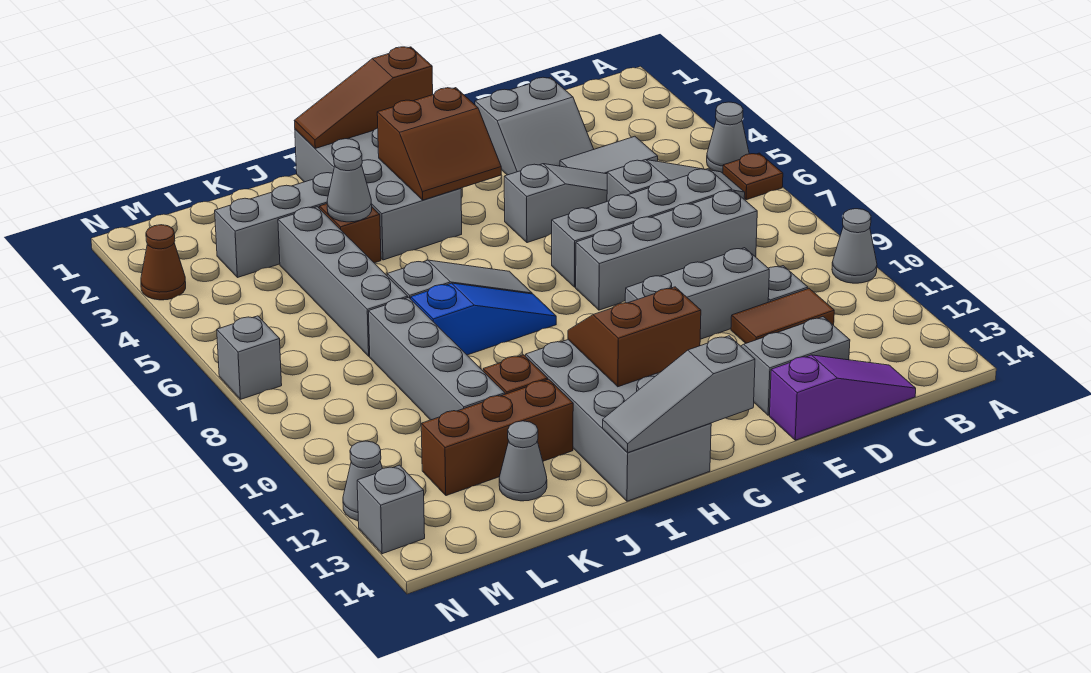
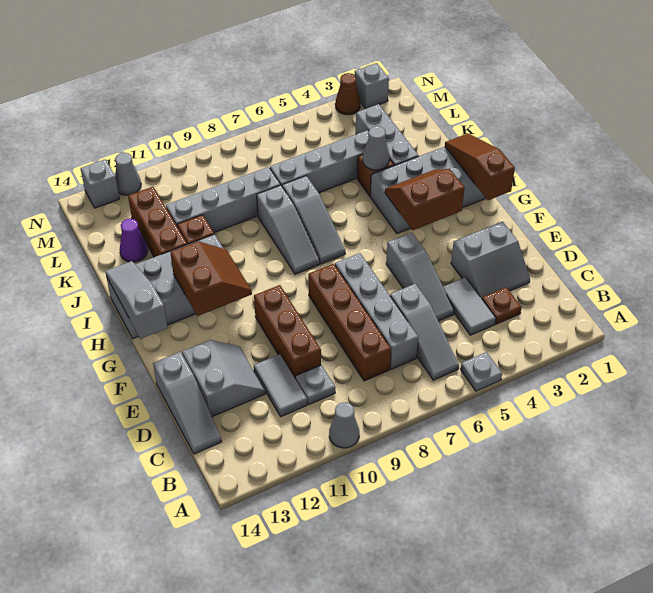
grey 1x1 cone [707,102,749,173] -> grey 1x1 plate [461,352,502,391]
brown 1x1 plate [723,153,783,200] -> brown 1x1 plate moved to [482,287,522,324]
grey 1x4 brick [576,190,757,310] -> brown 1x4 brick [308,264,391,381]
brown 1x2 tile [731,288,834,343] -> grey 1x2 tile [254,354,307,417]
purple 1x3 slope [770,355,916,440] -> grey 1x3 slope [153,352,222,454]
grey 2x2 slope [475,77,594,175] -> grey 2x2 slope turned to [451,222,530,298]
grey 1x3 brick [625,248,769,339] -> brown 1x3 brick [254,285,321,377]
brown 2x2 slope [377,88,501,200] -> brown 2x2 slope turned to [385,169,465,230]
blue 1x3 slope [411,283,556,355] -> grey 1x3 slope [257,185,320,274]
grey 1x1 cone [499,421,547,501] -> purple 1x1 cone [120,219,148,262]
grey 1x1 brick [217,316,282,399] -> grey 1x1 brick moved to [355,63,389,109]

